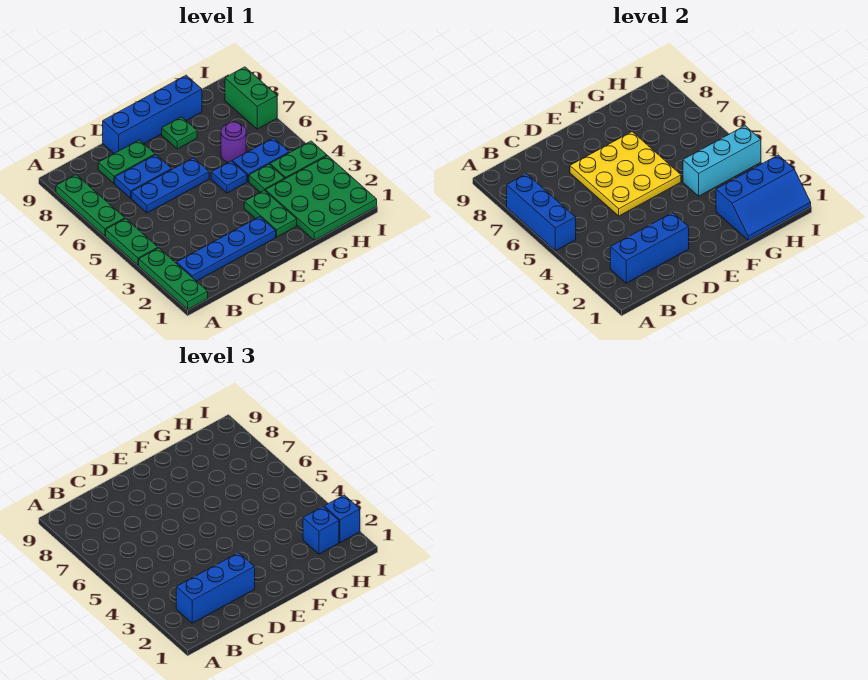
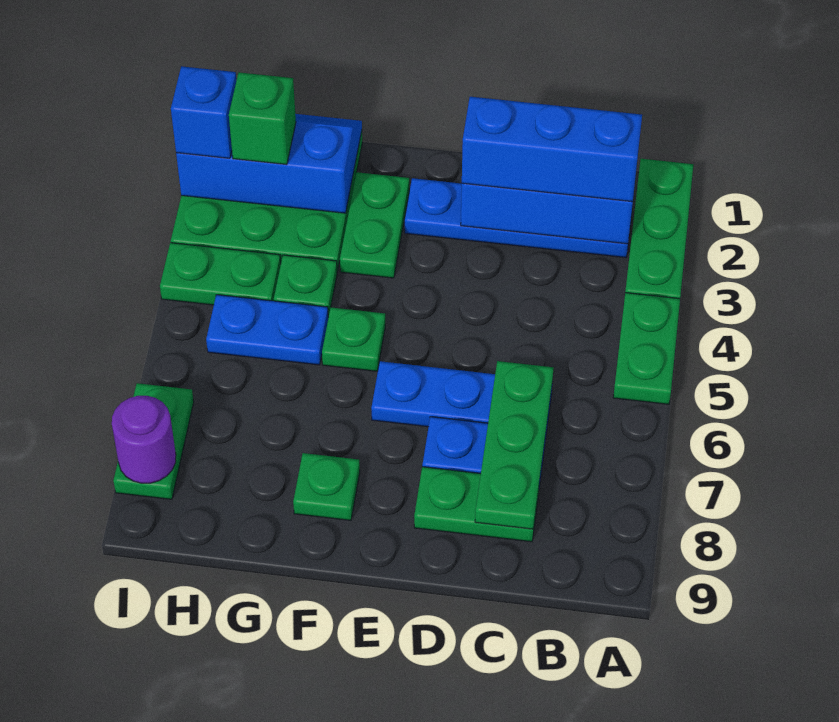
blue 1x3 brick [507,174,576,251] -> none
green 1x3 plate [56,175,125,236] -> green 1x3 plate moved to [475,361,553,529]
yellow 3x3 plate [570,132,681,216] -> none
blue 1x4 brick [103,75,202,153] -> none
blue 1x1 plate [211,161,247,193] -> green 1x1 plate [322,307,385,371]
cyan 1x3 brick [683,126,761,196] -> none
purple 1x1 round brick [221,122,246,162] -> purple 1x1 round brick moved to [112,396,176,483]
blue 1x1 brick [303,507,339,554] -> green 1x1 brick [229,72,296,165]
green 1x2 brick [225,67,277,129] -> green 1x2 plate [113,383,194,499]

